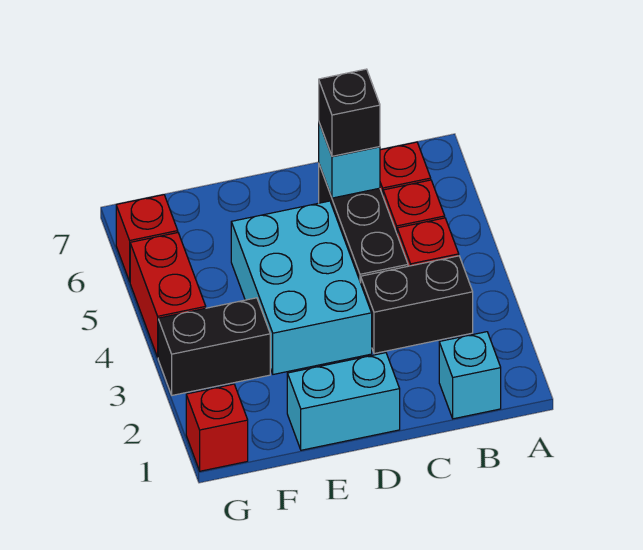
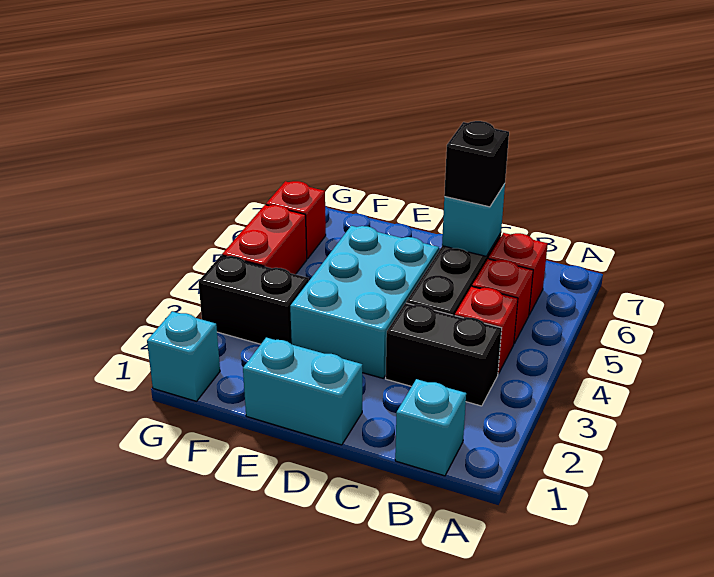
red 1x1 brick [186,384,248,471] -> cyan 1x1 brick [147,311,220,401]

